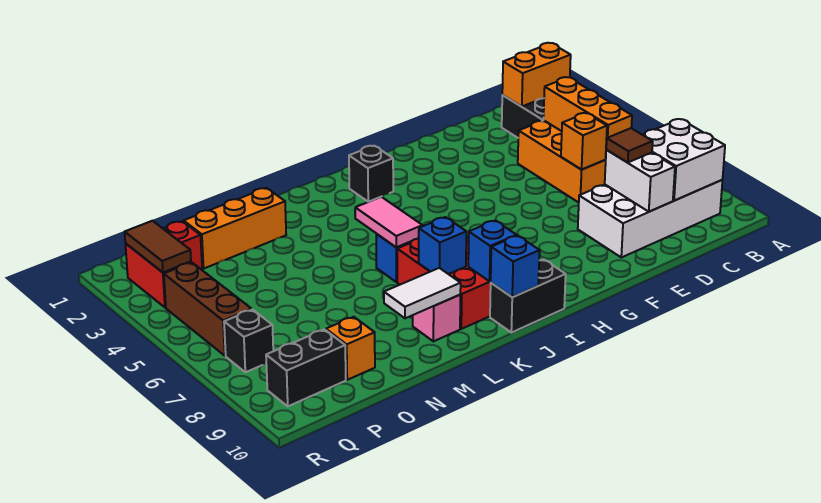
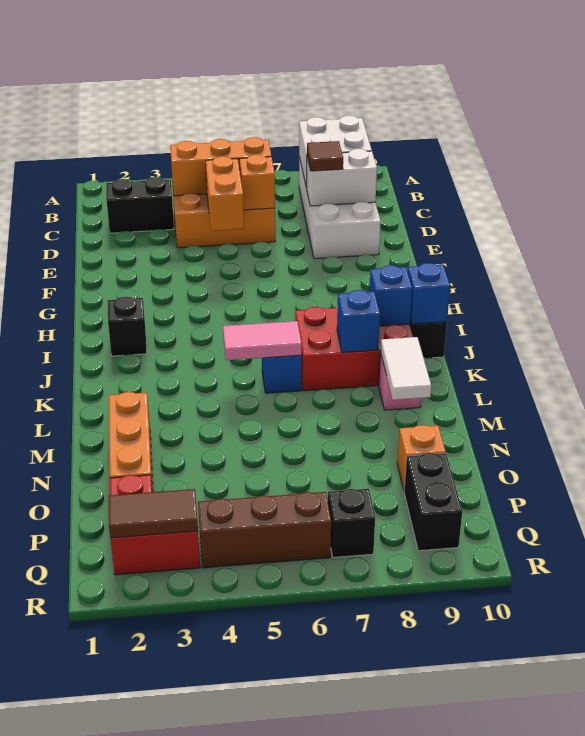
orange 1x2 brick [502,43,571,107] -> orange 1x2 brick moved to [206,156,244,231]

